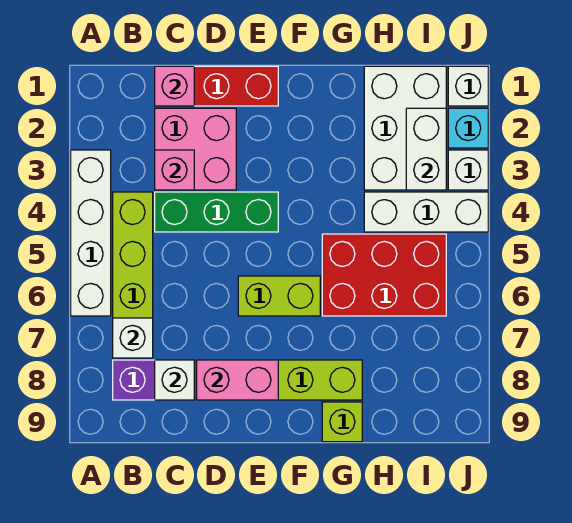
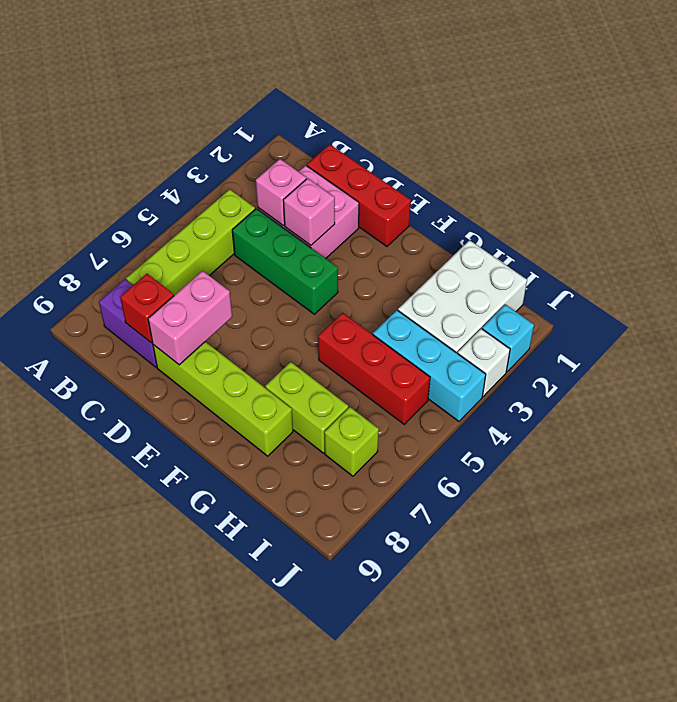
white 1x4 brick [71,150,111,316] -> none
white 1x1 brick [113,318,153,358] -> none
pink 1x1 brick [155,66,194,106] -> pink 1x1 brick moved to [283,178,335,245]
white 1x1 brick [155,360,194,400] -> red 1x1 brick [120,274,174,343]
pink 1x2 brick [197,360,278,400] -> pink 1x2 brick turned to [148,271,232,365]
lime 1x2 brick [238,276,320,316] -> lime 1x2 brick moved to [265,362,348,453]
red 2x3 brick [322,234,446,316] -> red 1x3 brick [318,313,430,424]
lime 1x1 brick [322,402,362,442] -> lime 1x1 brick moved to [324,407,379,476]
white 1x3 brick [364,192,488,232] -> cyan 1x3 brick [373,310,486,421]
white 1x2 brick [406,108,446,190] -> none
white 1x1 brick [448,66,488,106] -> none

